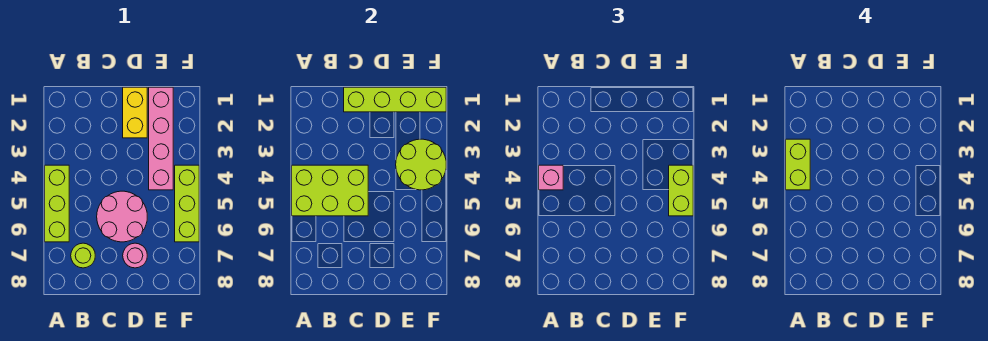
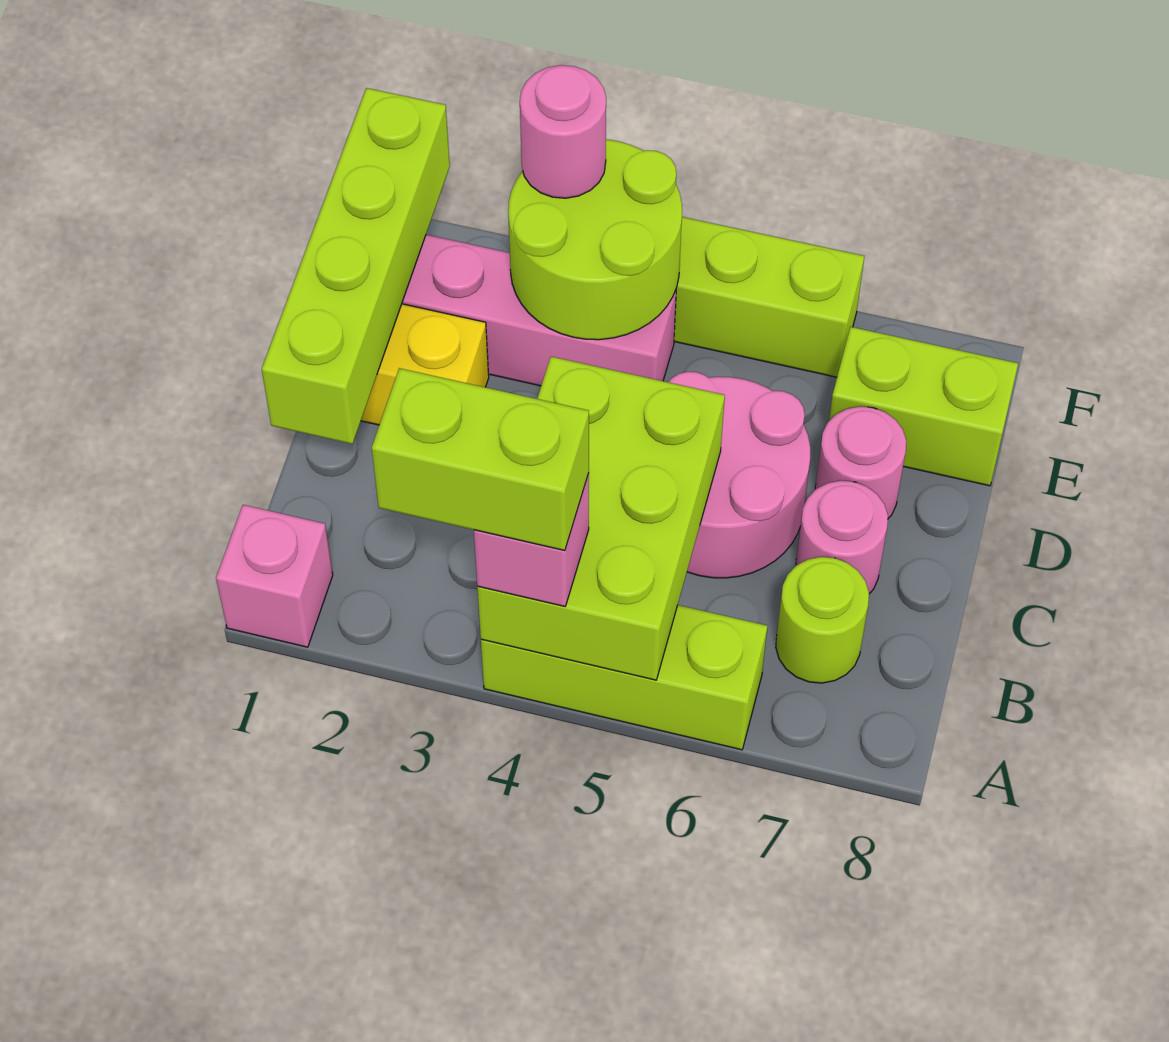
none -> pink 1x1 brick [216,505,333,647]
none -> pink 1x1 round brick [796,481,888,594]
none -> pink 1x1 round brick [520,65,606,198]
lime 1x2 brick [669,165,693,216] -> lime 1x2 brick moved to [829,327,1018,486]

